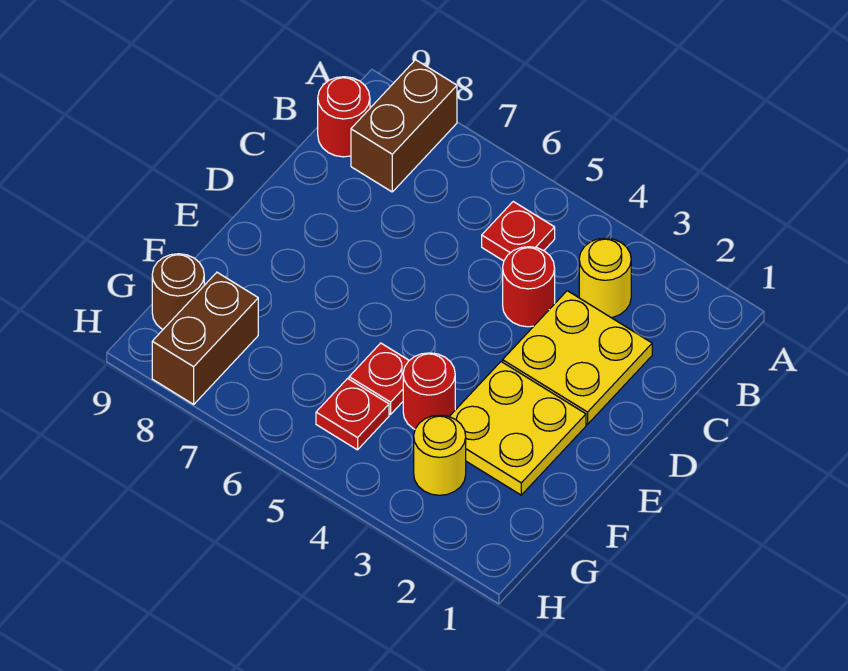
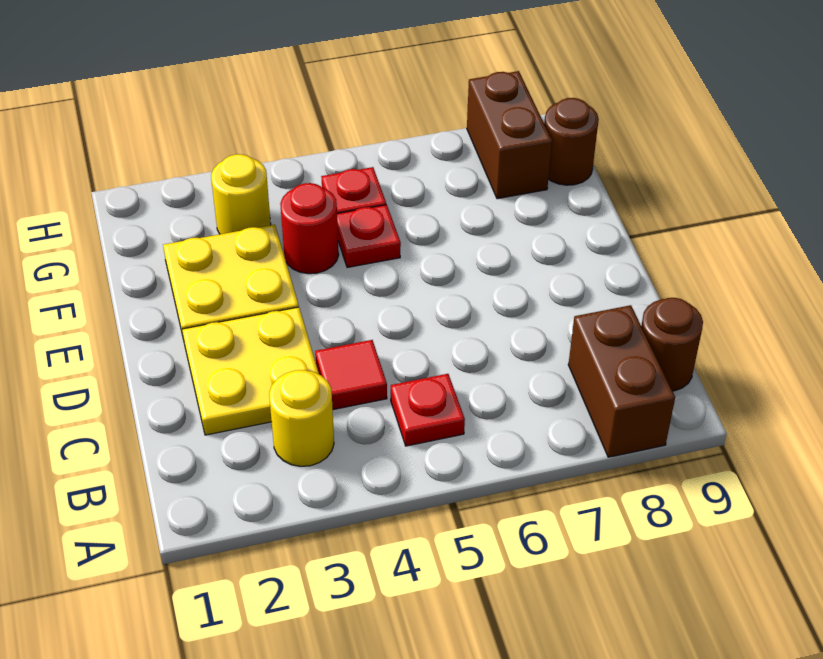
red 1x1 round brick [318,77,370,157] -> brown 1x1 round brick [641,298,703,391]
red 1x1 round brick [503,247,555,327] -> red 1x1 tile [315,340,387,410]

